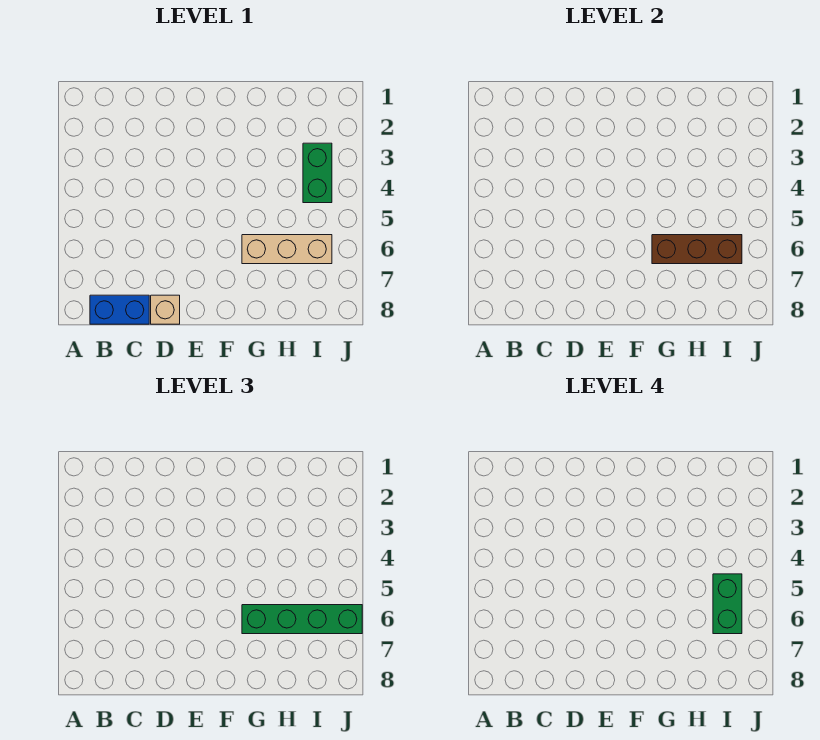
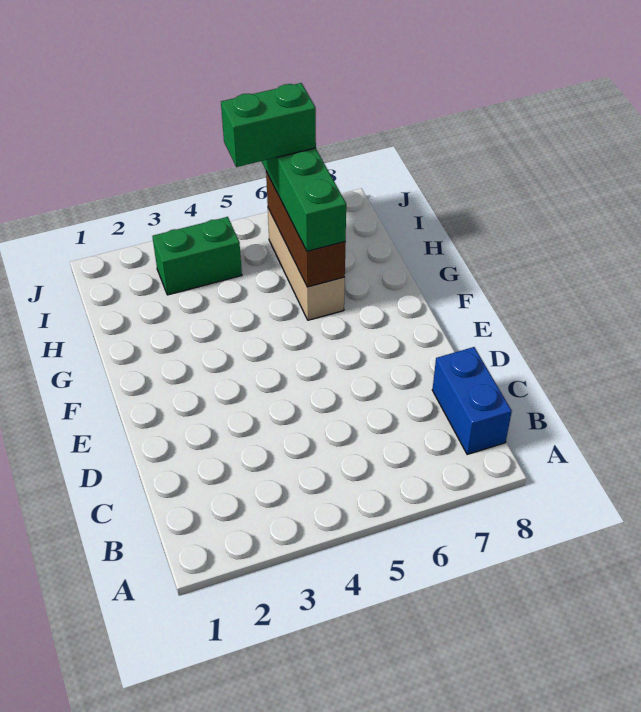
tan 1x1 brick [151,295,180,324] -> none

